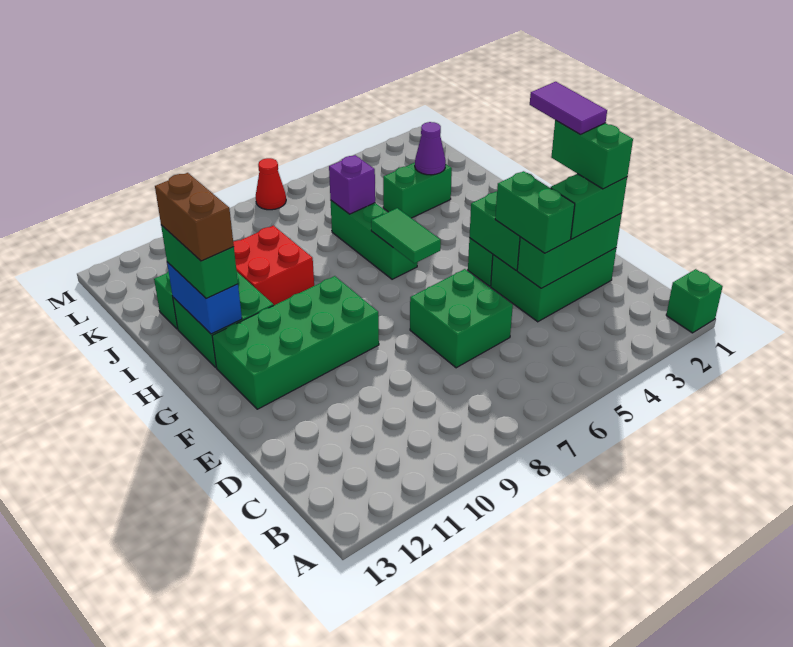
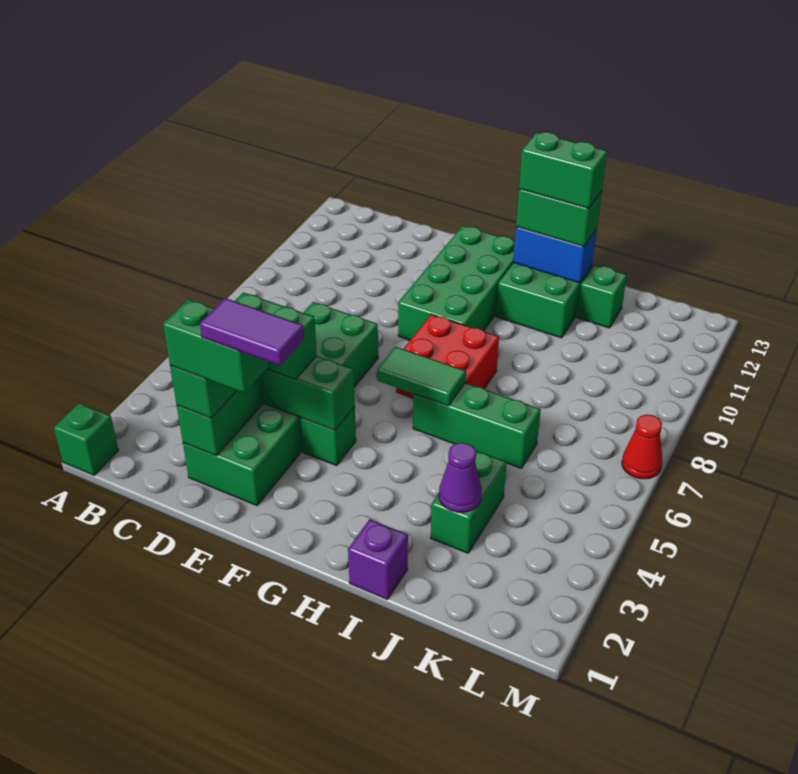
brown 1x2 brick [155,173,234,261] -> green 1x2 brick [519,132,607,209]
red 2x2 brick [233,226,314,305] -> red 2x2 brick moved to [396,314,499,398]
purple 1x1 brick [329,155,375,214] -> purple 1x1 brick moved to [348,519,408,600]

